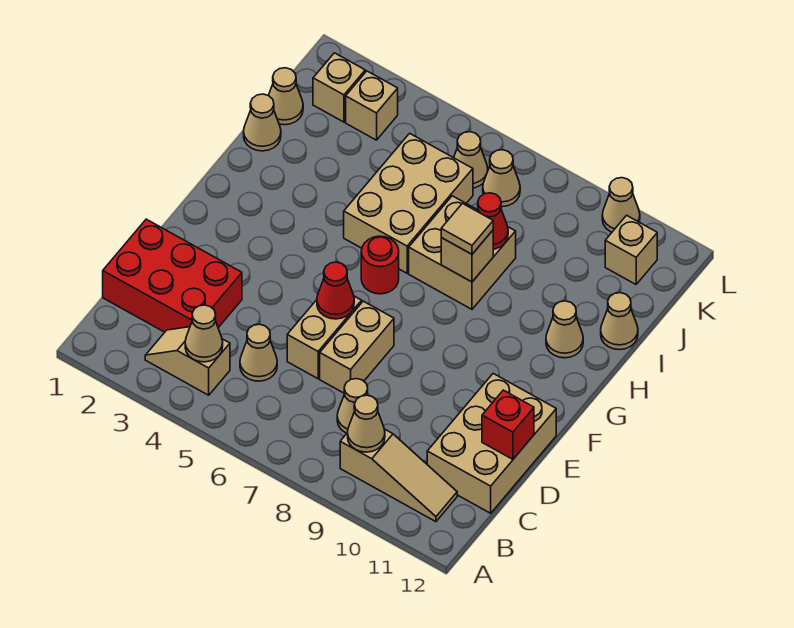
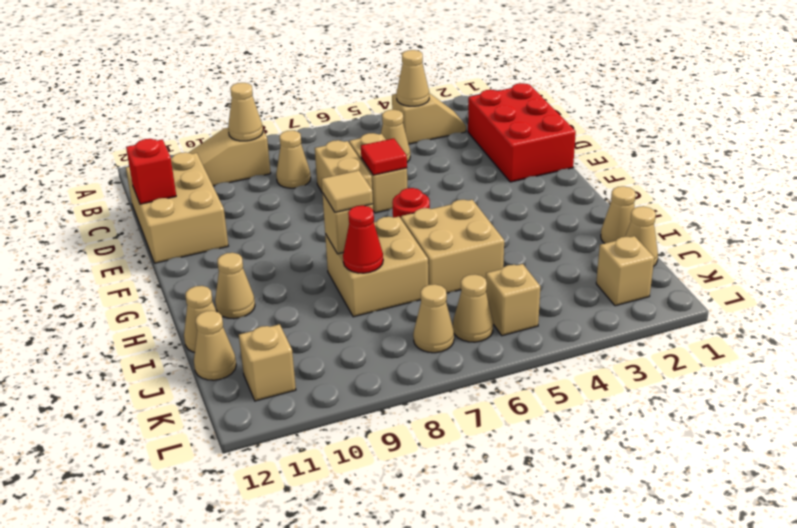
red 2x3 brick [103,219,242,332] -> red 2x3 brick turned to [468,83,576,182]
red 1x1 cone [317,262,354,319] -> red 1x1 tile [361,138,407,175]
tan 2x3 brick [344,133,473,273] -> tan 2x2 brick [401,200,504,293]
tan 1x1 brick [346,71,398,140] -> tan 1x1 brick moved to [486,264,540,336]
tan 1x1 cone [602,178,640,232] -> tan 1x1 cone moved to [194,311,236,380]

